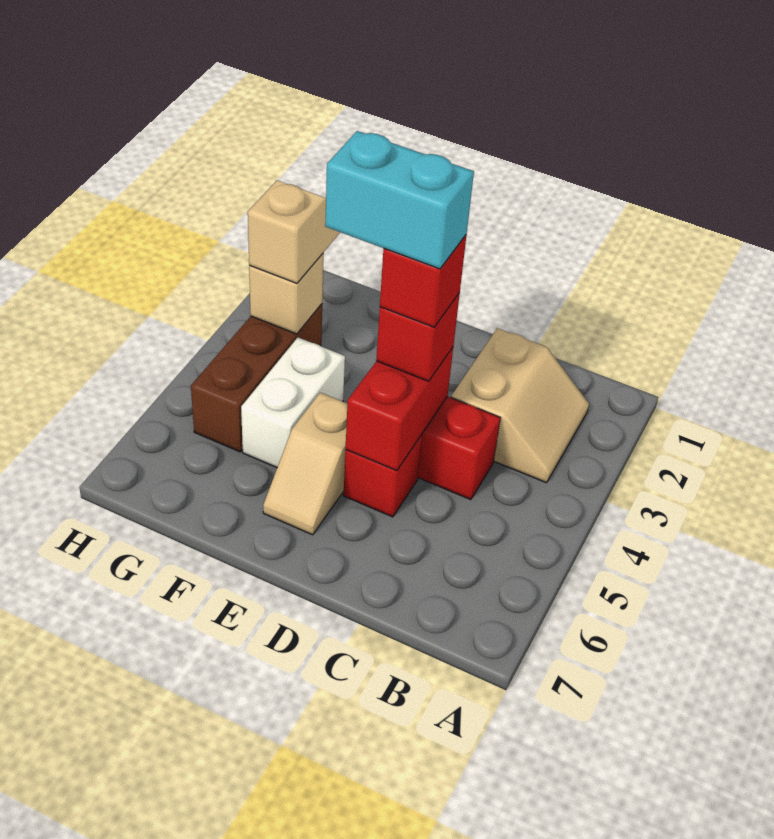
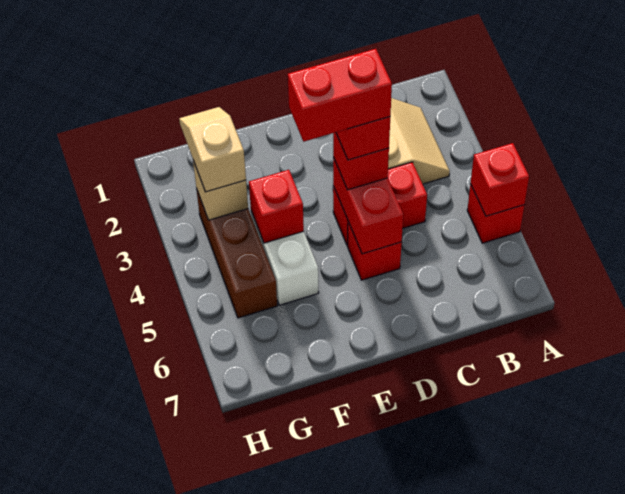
none -> red 1x1 brick [467,184,524,243]
none -> red 1x1 brick [471,143,529,216]
cyan 1x2 brick [325,131,474,269] -> red 1x2 brick [288,49,392,142]
tan 1x2 slope [263,393,347,535] -> none
none -> red 1x1 brick [249,170,304,243]

